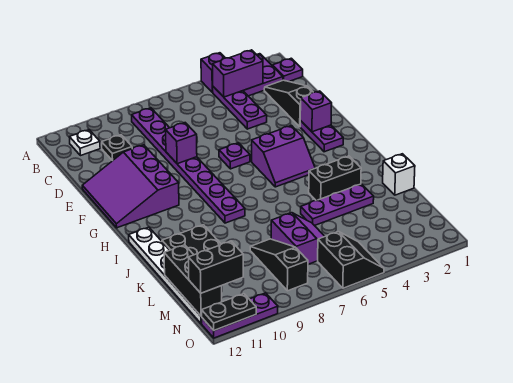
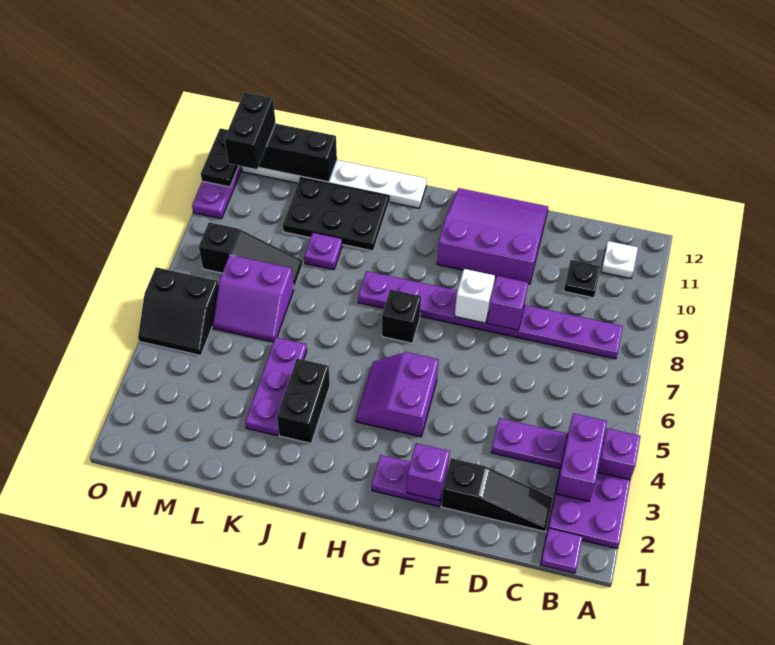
purple 1x1 plate [219,143,250,169] -> purple 1x1 plate moved to [304,232,342,270]
none -> black 1x1 brick [382,289,421,343]
white 1x1 brick [383,154,415,195] -> white 1x1 brick moved to [455,269,495,323]

